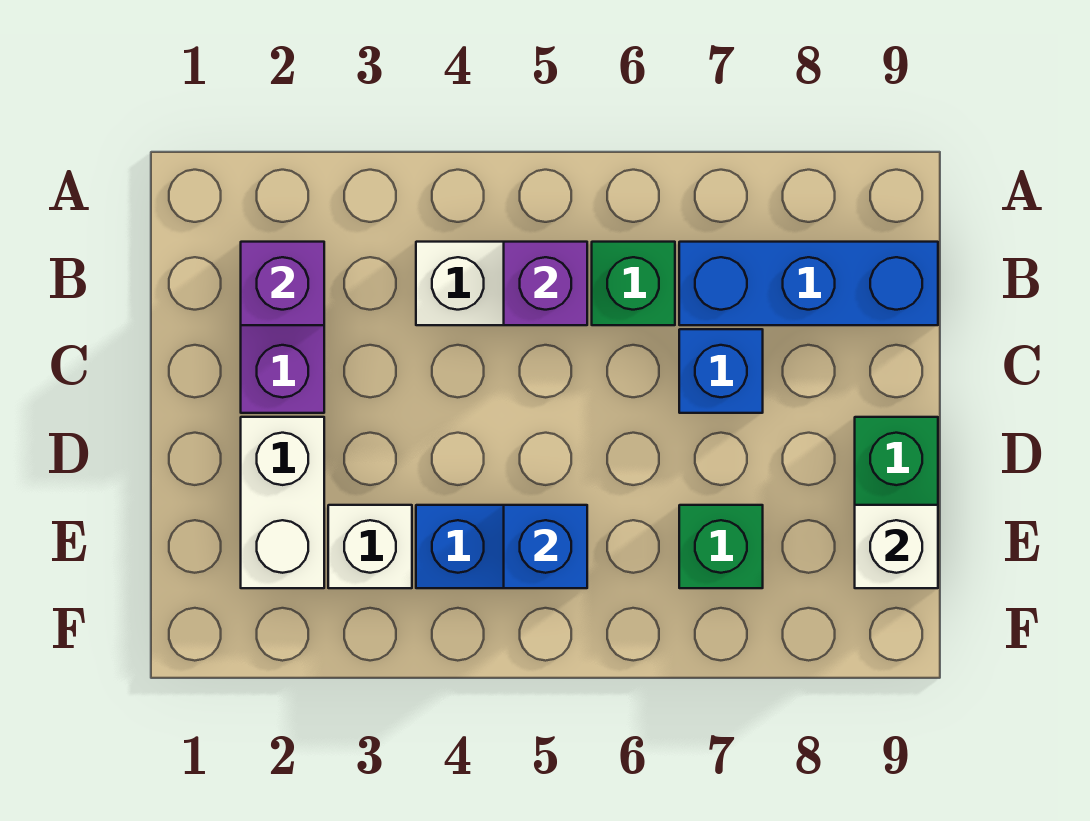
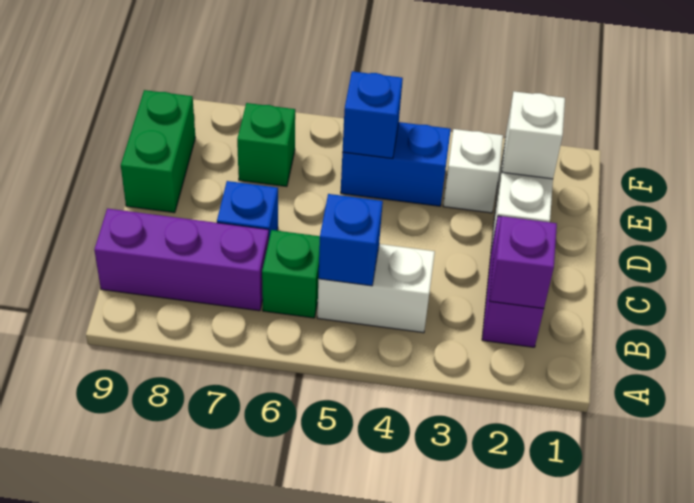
purple 1x1 brick [504,242,587,325] -> blue 1x1 brick [318,194,383,286]
blue 1x3 brick [679,242,938,325] -> purple 1x3 brick [94,209,269,311]
white 1x1 brick [855,505,938,588] -> white 1x1 brick moved to [502,91,565,179]

